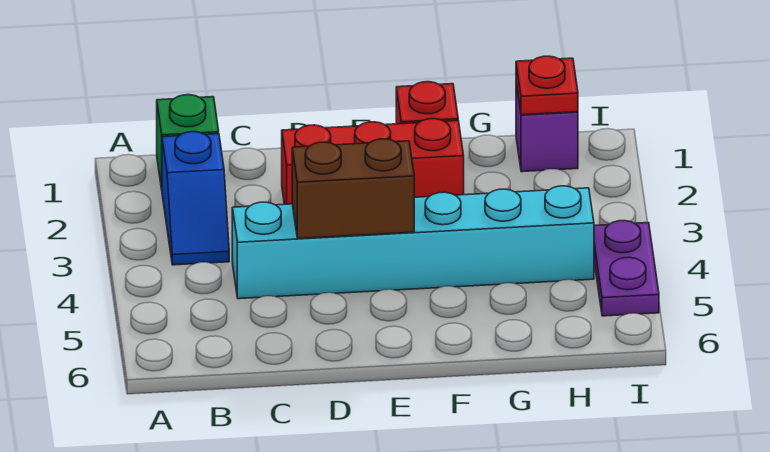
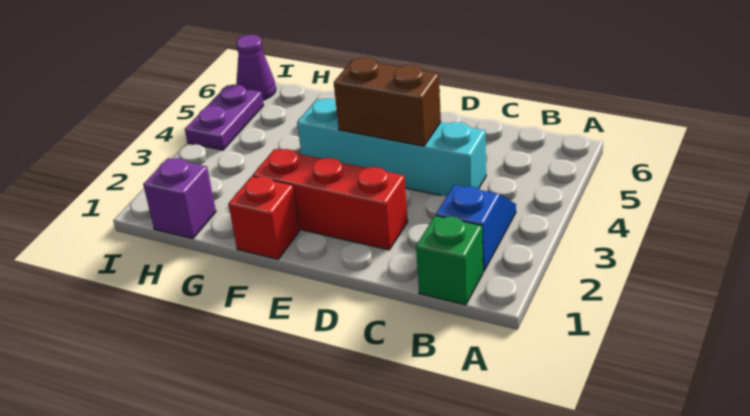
cyan 1x6 brick [232,186,594,299] -> cyan 1x4 brick [297,99,486,196]
red 1x1 plate [516,56,578,115] -> none
none -> purple 1x1 cone [236,35,276,100]

